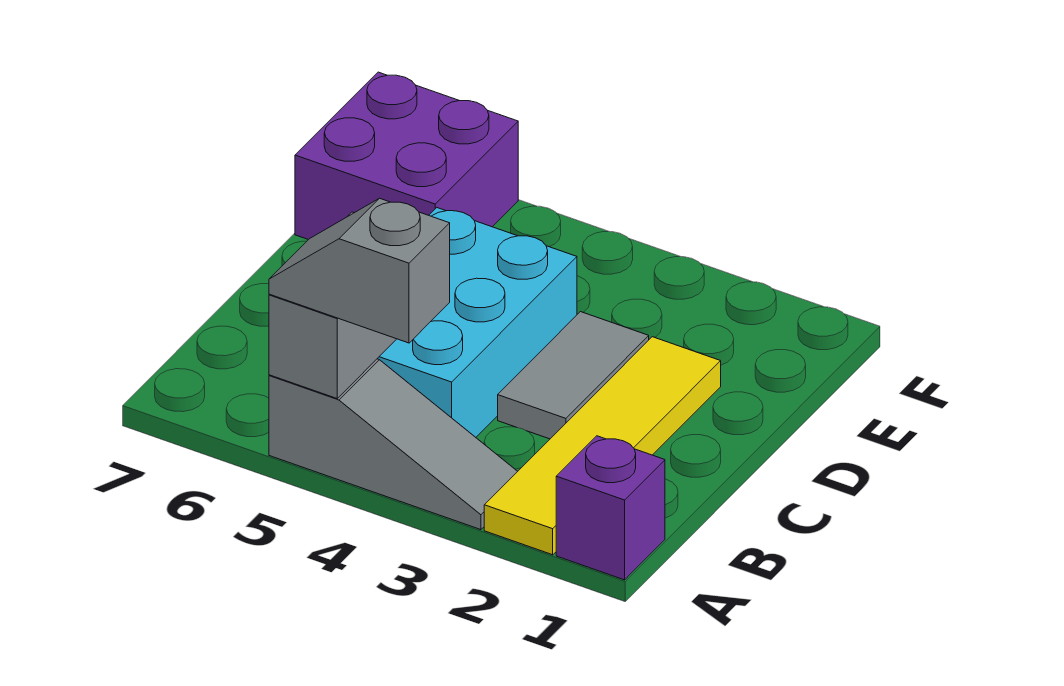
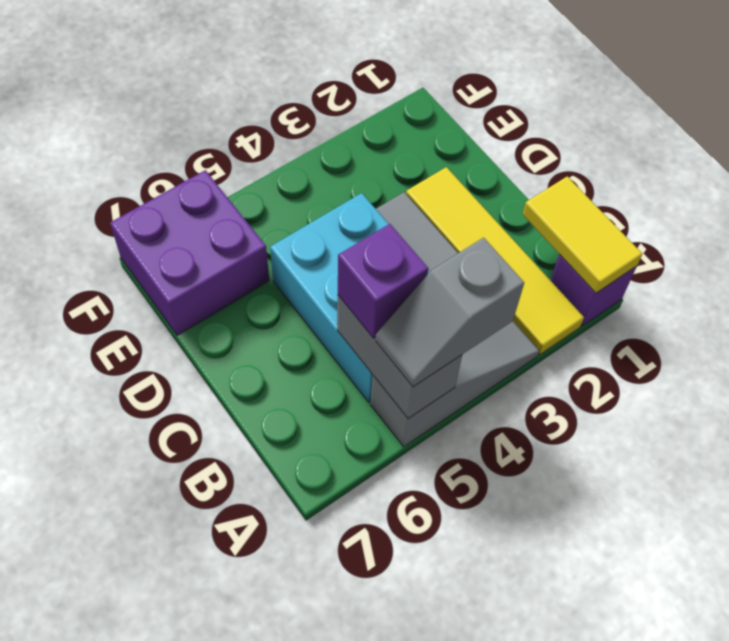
none -> yellow 1x2 tile [523,176,642,293]
none -> purple 1x1 brick [338,224,429,338]

